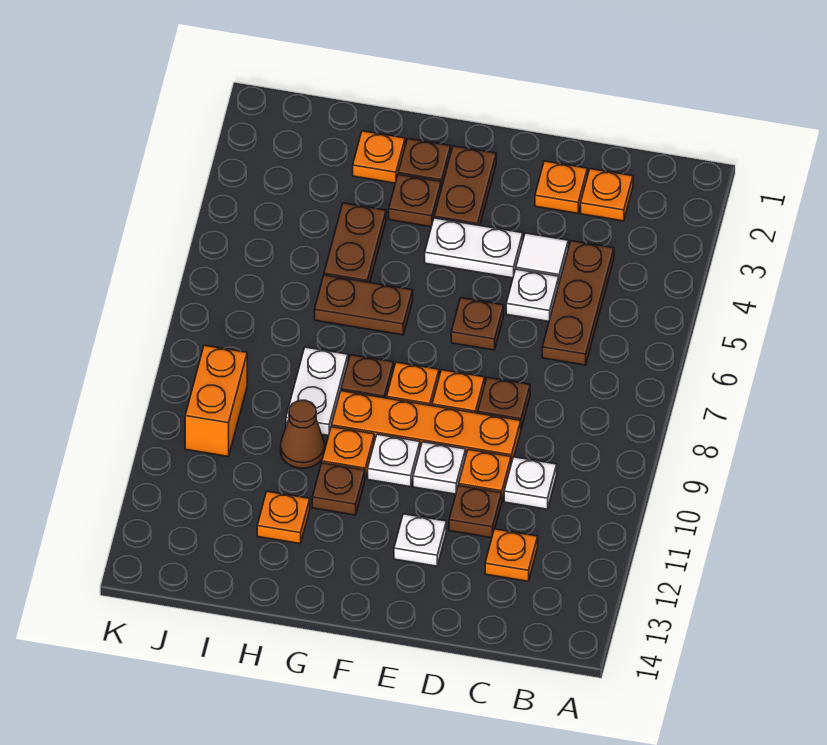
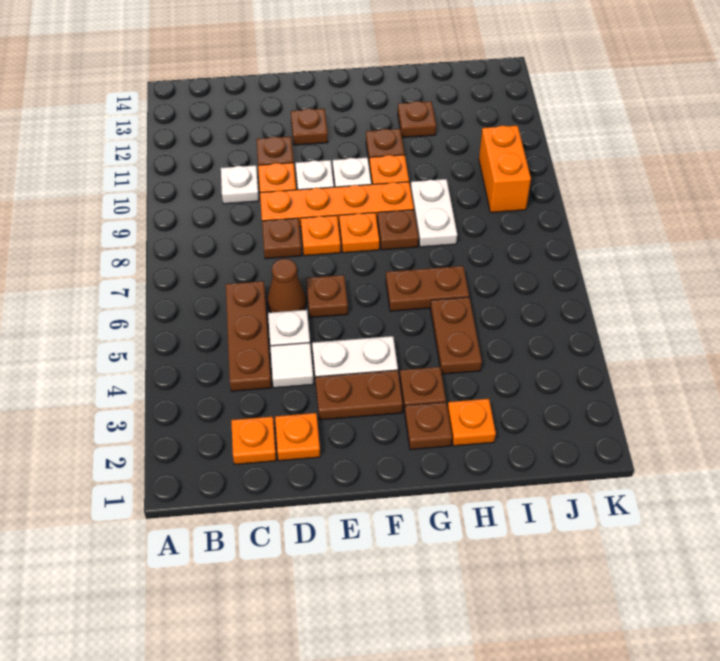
orange 1x1 plate [485,529,538,581] -> none
white 1x1 plate [394,514,446,566] -> brown 1x1 plate [291,109,328,145]
brown 1x2 plate [434,146,496,226] -> brown 1x2 plate turned to [315,370,403,420]
brown 1x1 cone [281,400,325,468] -> brown 1x1 cone moved to [267,259,306,312]
orange 1x1 plate [257,491,310,544] -> brown 1x1 plate [398,101,436,138]

